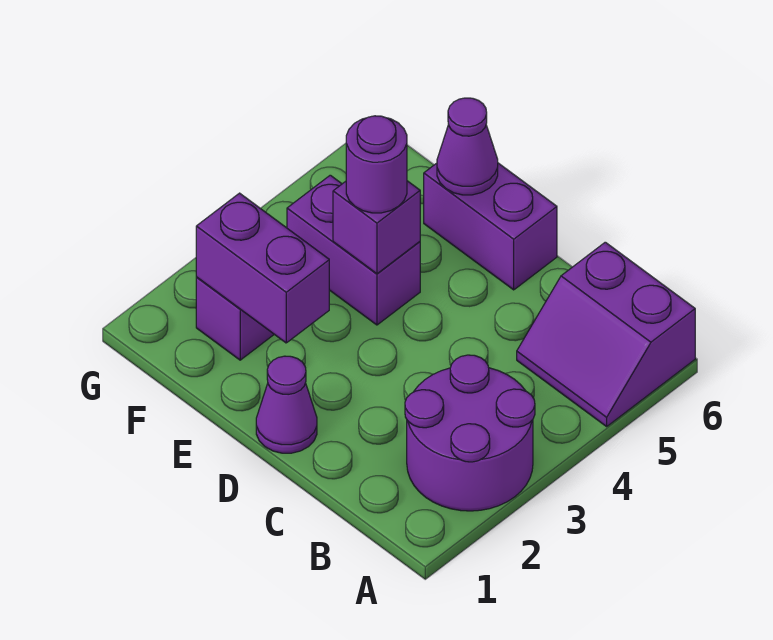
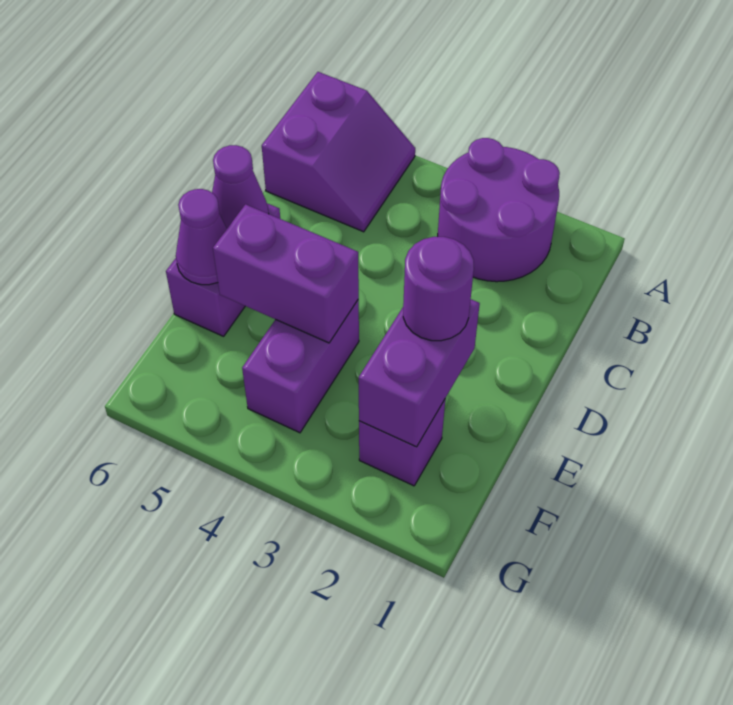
purple 1x1 cone [256,356,317,453] -> purple 1x1 cone moved to [212,145,269,228]
purple 1x1 brick [333,181,420,274] -> purple 1x2 brick [213,204,359,343]
purple 1x1 round brick [346,116,407,213] -> purple 1x1 round brick moved to [403,237,474,341]

